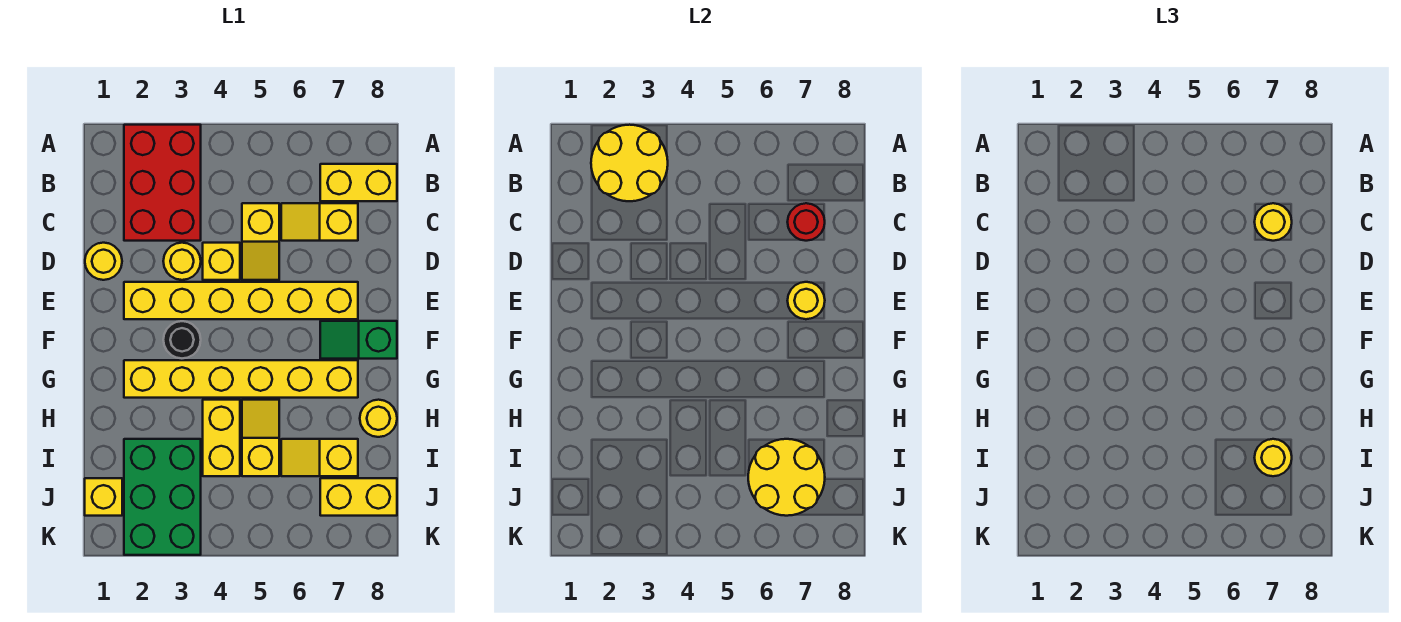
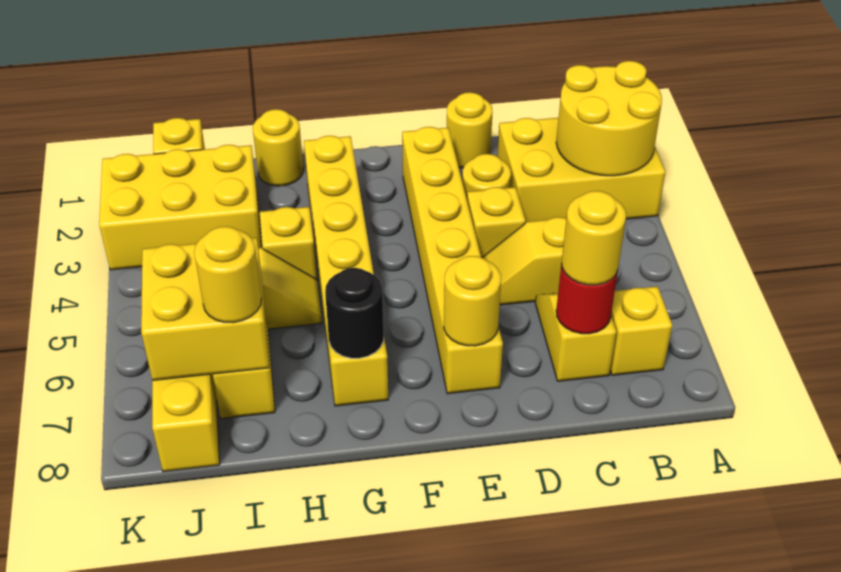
red 2x3 brick [124,125,201,241] -> yellow 2x3 brick [497,118,665,223]
yellow 1x2 brick [320,164,397,201] -> yellow 1x1 brick [610,286,672,375]
black 1x1 round brick [163,321,201,358] -> black 1x1 round brick moved to [325,268,384,358]
green 1x2 slope [320,321,397,359] -> none
yellow 1x2 brick [203,400,240,476] -> yellow 1x1 brick [260,207,317,279]
yellow 1x1 round brick [360,400,397,437] -> yellow 1x1 round brick moved to [253,109,303,186]
green 2x3 brick [124,439,201,555] -> yellow 2x3 brick [99,145,262,270]
yellow 2x2 round brick [748,439,825,516] -> yellow 2x2 brick [141,238,269,380]

